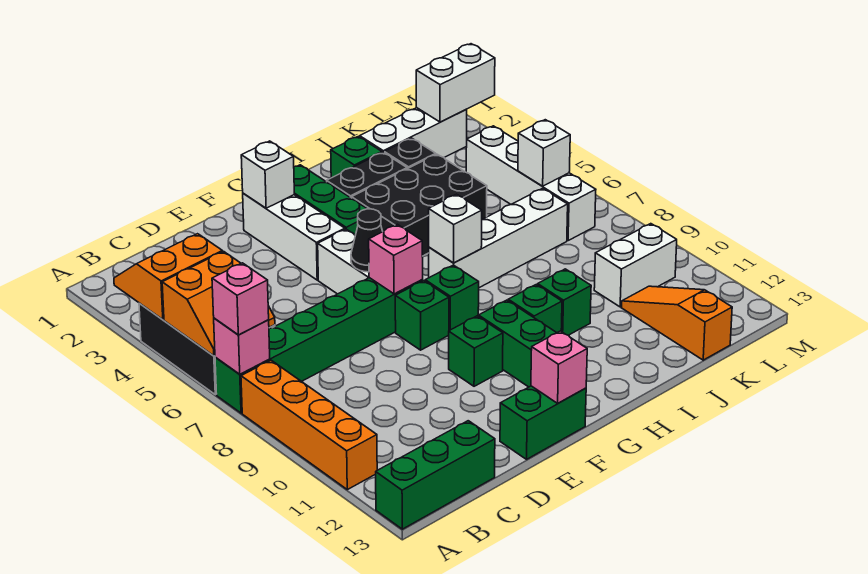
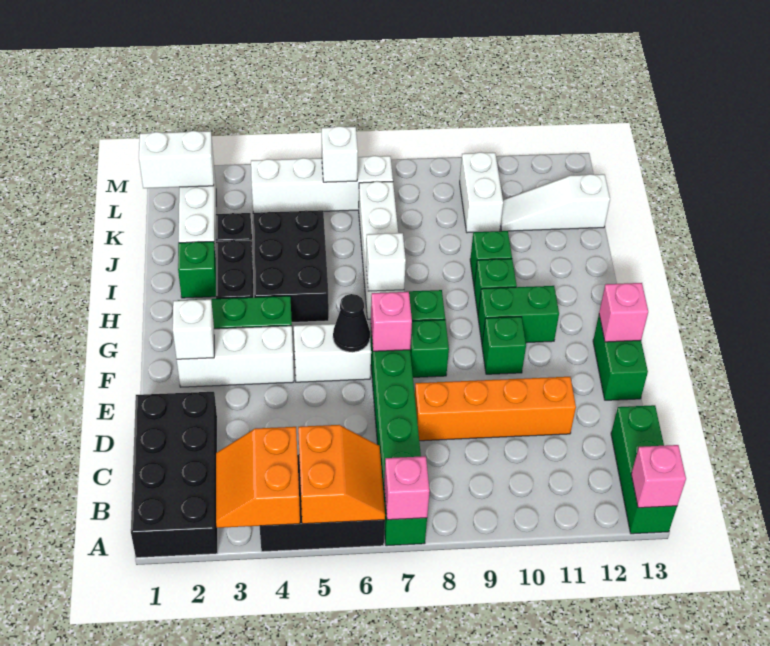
none -> black 2x4 brick [131,392,218,558]
pink 1x1 brick [212,263,269,335] -> pink 1x1 brick moved to [631,445,686,508]
orange 1x4 brick [241,360,377,490] -> orange 1x4 brick moved to [415,377,576,441]
orange 1x3 slope [622,286,732,360] -> white 1x3 slope [501,174,610,231]
white 1x2 brick [416,44,495,122] -> white 1x2 brick turned to [139,131,214,188]

